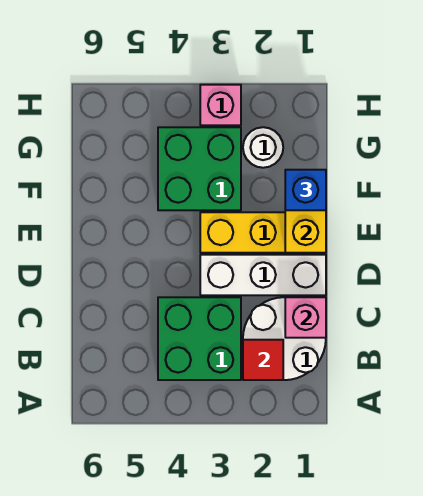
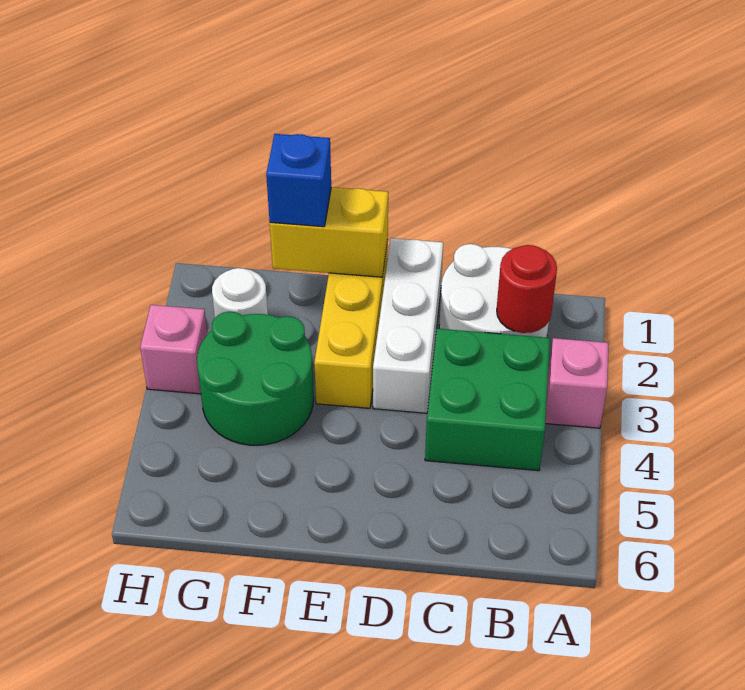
red 1x1 tile [243,340,283,380] -> red 1x1 round brick [497,245,557,333]
pink 1x1 brick [285,297,326,338] -> pink 1x1 brick moved to [545,338,609,428]
green 2x2 brick [158,127,241,210] -> green 2x2 round brick [197,312,314,445]

